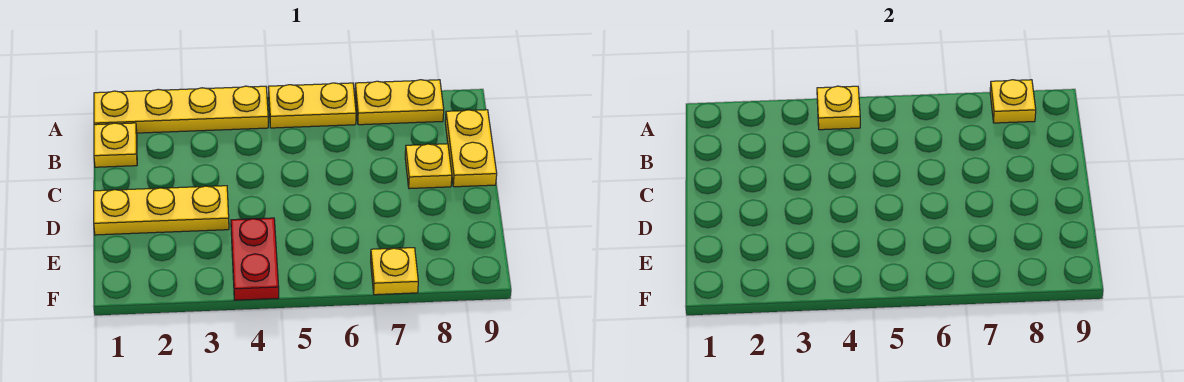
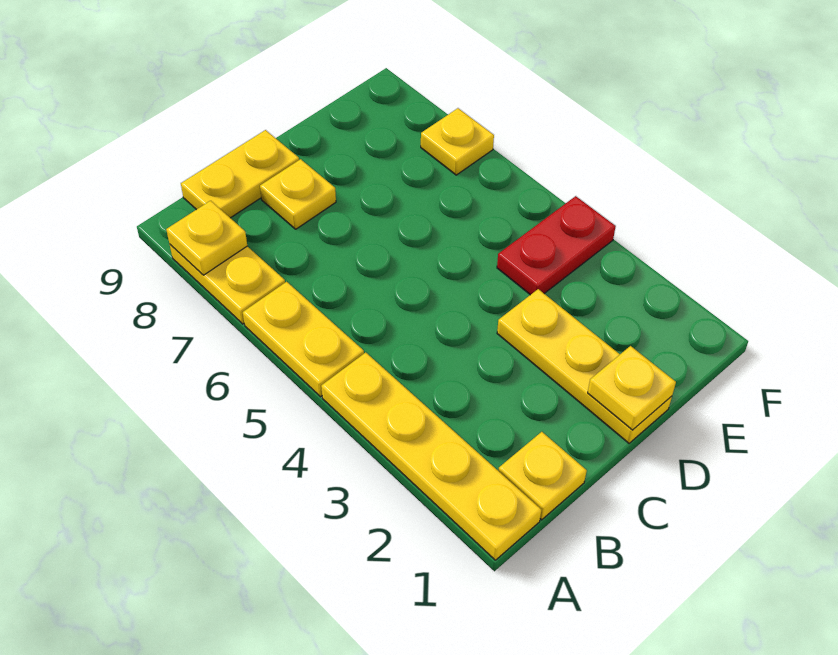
yellow 1x1 plate [817,86,860,130] -> yellow 1x1 plate moved to [588,346,676,430]

